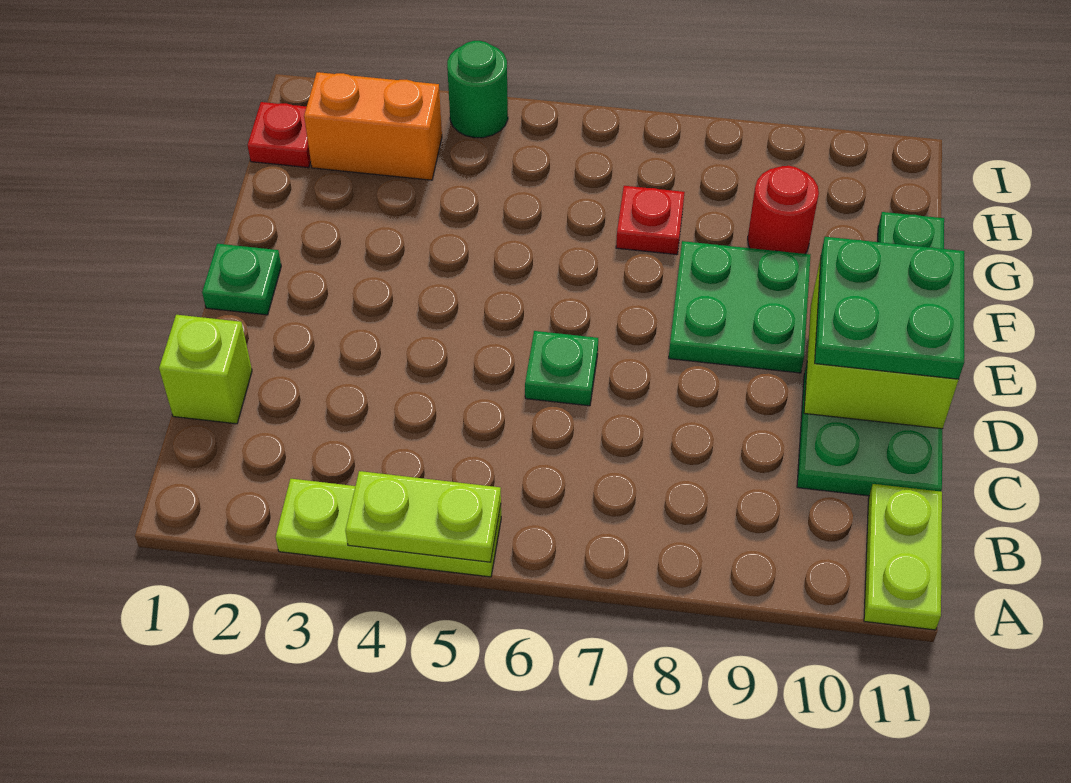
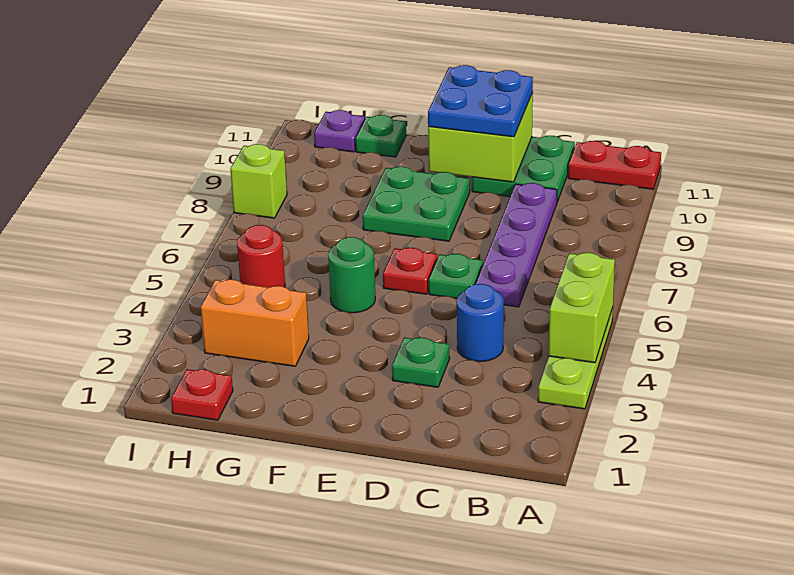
lime 1x2 plate [345,471,501,562] -> lime 1x2 brick [549,253,615,363]
lime 1x2 plate [864,484,942,630] -> red 1x2 plate [568,141,661,189]
lime 1x1 brick [159,315,252,424] -> lime 1x1 brick moved to [230,144,287,218]
none -> blue 1x1 round brick [457,284,504,361]
none -> purple 1x4 plate [476,183,557,307]
green 2x2 plate [815,236,964,380] -> blue 2x2 plate [428,65,533,137]
green 1x1 plate [202,244,281,315] -> green 1x1 plate moved to [392,338,450,387]
red 1x1 plate [616,186,685,255] -> red 1x1 plate moved to [383,248,437,294]
red 1x1 round brick [748,166,819,254] -> red 1x1 round brick moved to [237,225,285,287]
orange 1x2 brick [304,72,442,180] -> orange 1x2 brick turned to [201,280,309,366]
none -> purple 1x1 plate [314,110,365,152]
green 1x1 round brick [447,41,508,138] -> green 1x1 round brick moved to [328,237,375,313]

